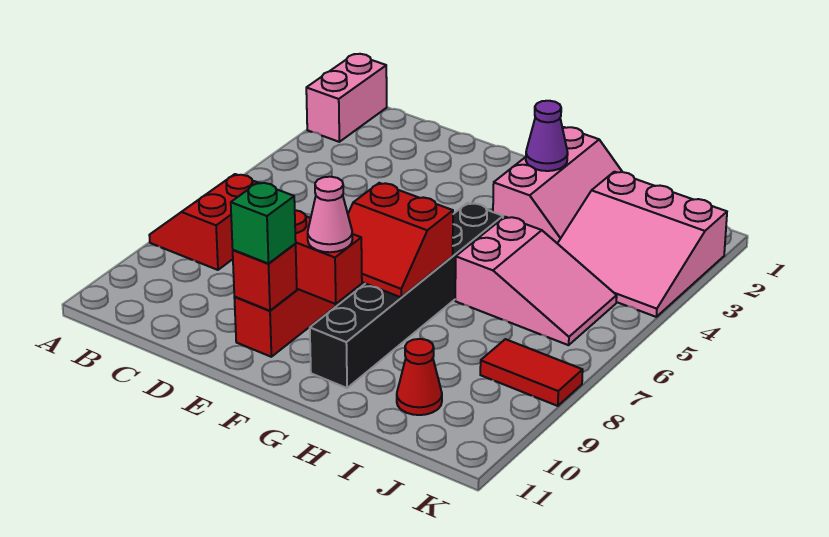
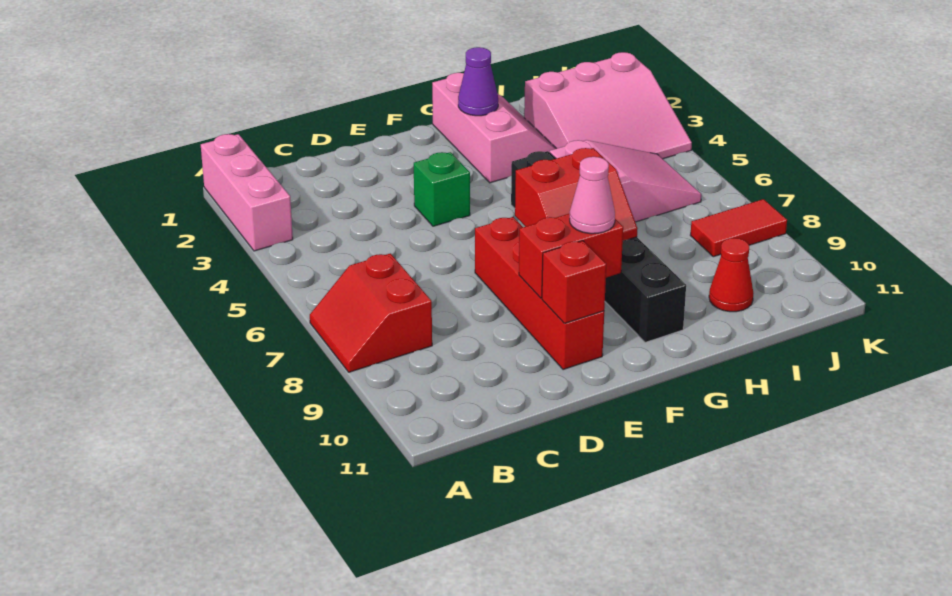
pink 1x2 brick [306,54,387,142] -> pink 1x3 brick [201,134,293,251]
green 1x1 brick [231,182,296,264] -> green 1x1 brick moved to [414,152,470,226]

